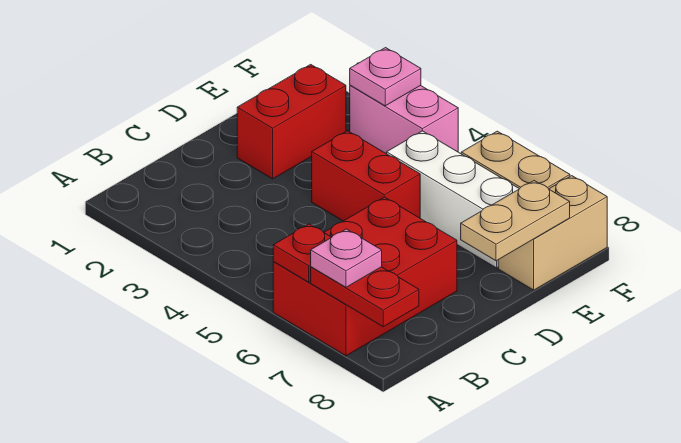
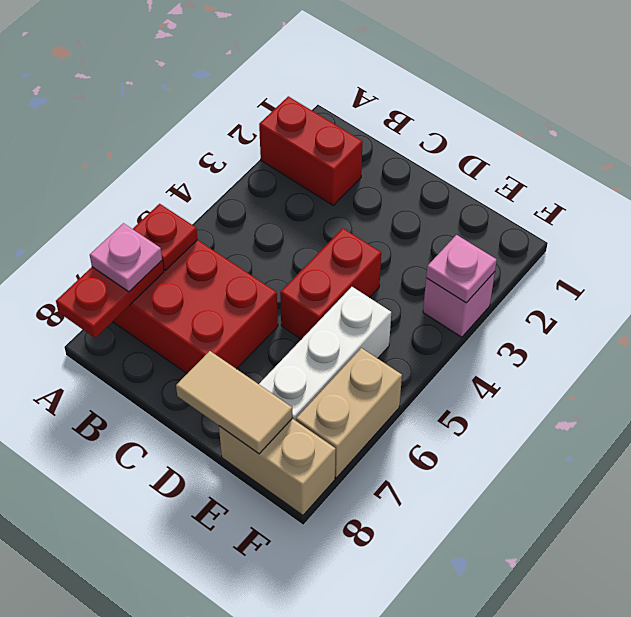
red 1x2 brick [237,64,346,179] -> red 1x2 brick moved to [259,96,363,205]
tan 1x2 plate [461,181,570,261] -> tan 1x2 tile [176,351,292,454]
pink 1x2 brick [350,85,458,154] -> pink 1x1 brick [423,272,495,337]

